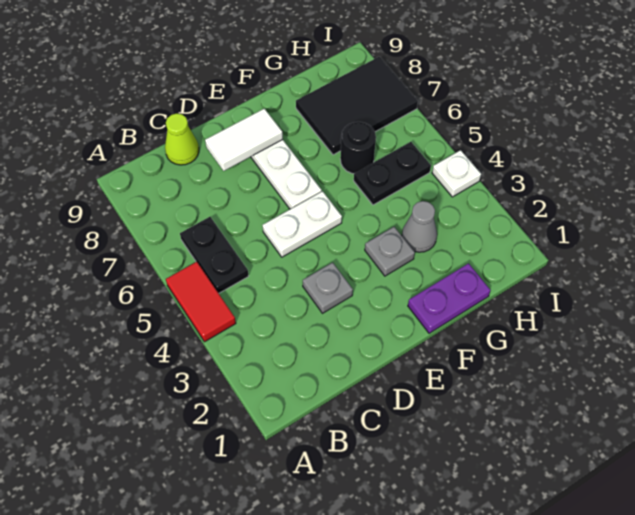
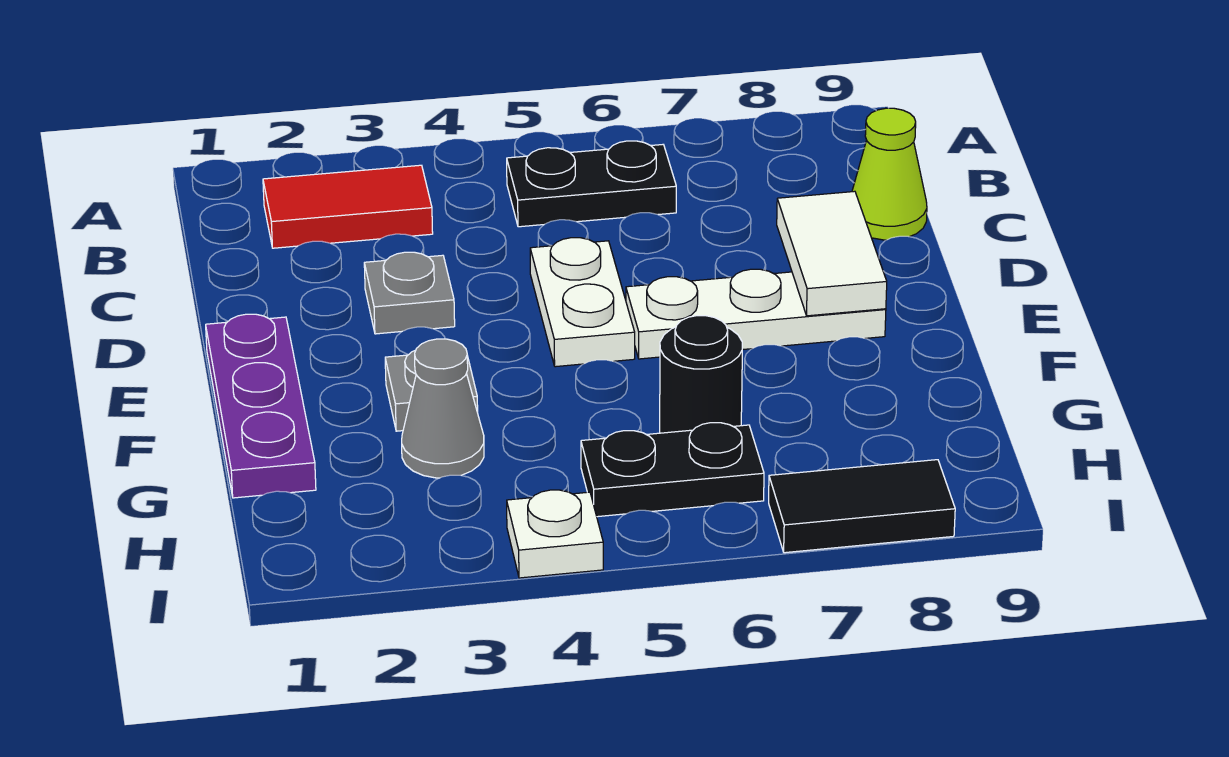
red 1x2 tile [166,262,236,342] -> red 1x2 tile moved to [263,165,433,248]
purple 1x2 plate [408,263,491,333] -> purple 1x3 plate [206,314,316,498]
black 1x2 plate [354,142,431,205] -> black 1x2 plate turned to [581,423,764,517]
black 2x3 tile [296,57,418,155] -> black 1x2 tile [769,460,955,553]

